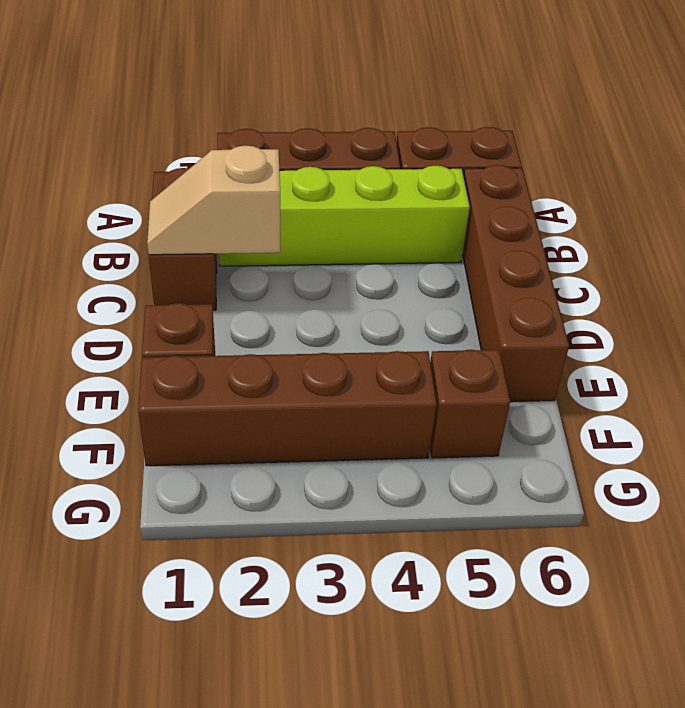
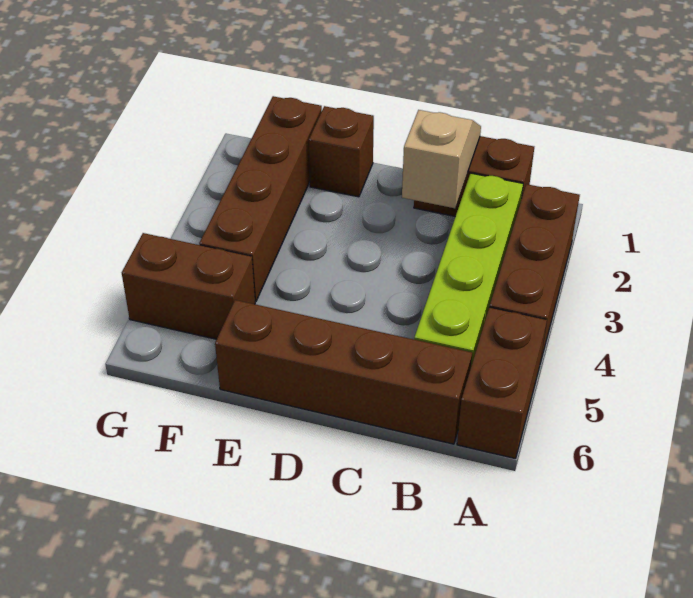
brown 1x1 brick [430,350,510,458] -> brown 1x2 brick [122,233,255,339]

